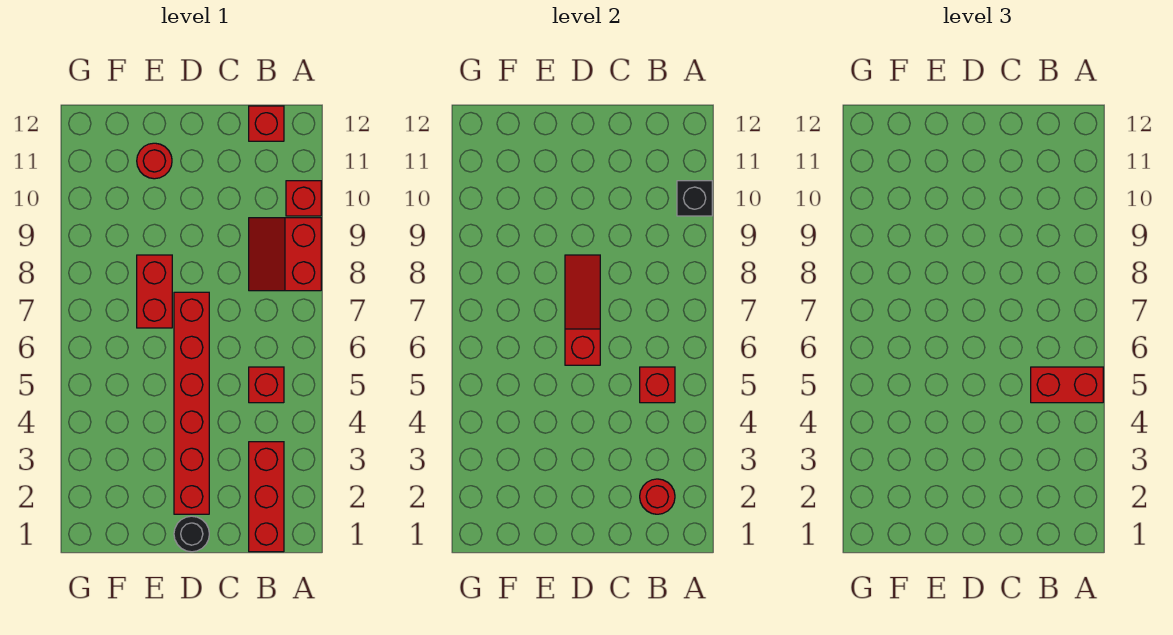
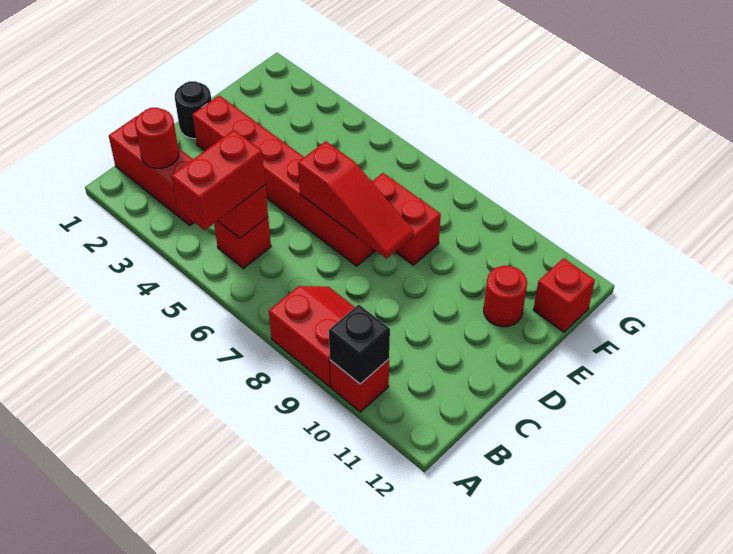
red 1x1 brick [249,106,284,141] -> red 1x1 brick moved to [533,258,595,332]

